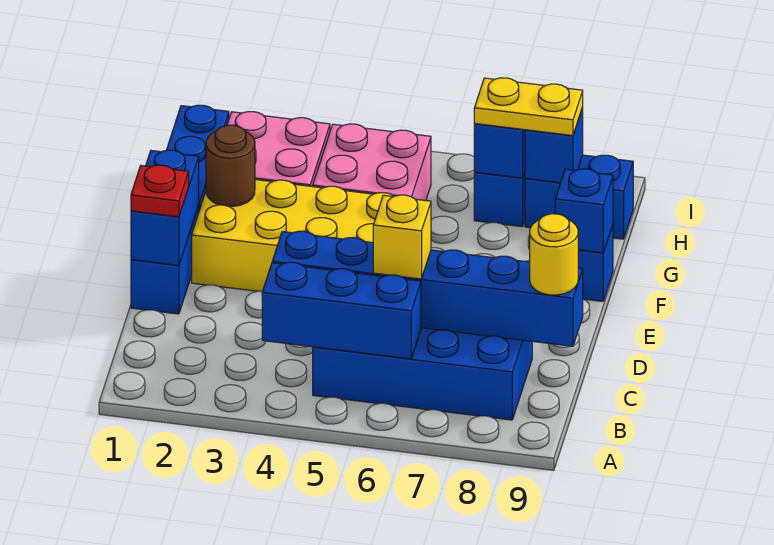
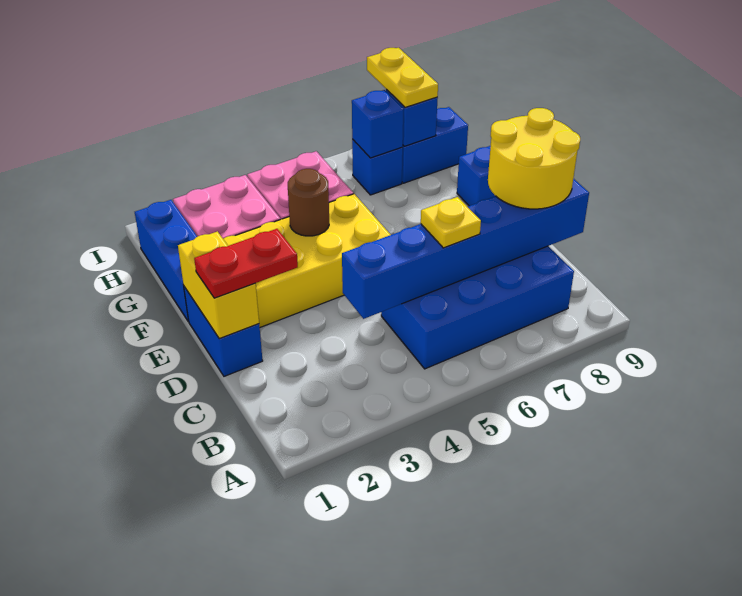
blue 1x3 brick [262,262,421,359] -> none
yellow 1x1 brick [373,195,431,279] -> yellow 1x1 plate [421,197,481,248]
yellow 1x1 round brick [530,214,578,295] -> yellow 2x2 round brick [488,108,580,209]
blue 1x2 brick [131,150,199,265] -> yellow 1x2 brick [178,231,259,339]
red 1x1 plate [131,165,189,217] -> red 1x2 plate [194,229,298,298]
brown 1x1 round brick [206,125,255,206] -> brown 1x1 round brick moved to [288,169,329,236]
blue 1x1 brick [555,169,613,253] -> none
yellow 1x2 plate [474,78,583,136] -> yellow 1x2 plate turned to [367,48,438,107]

